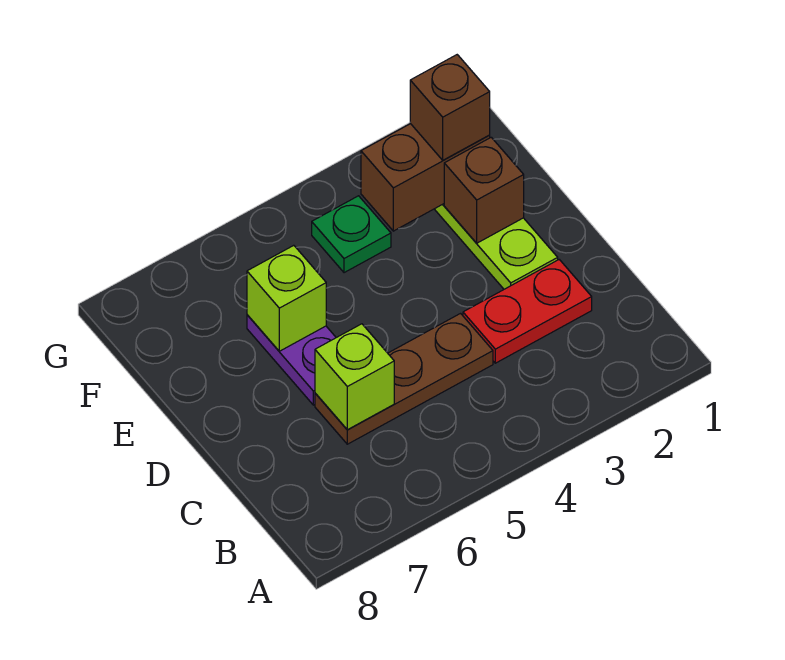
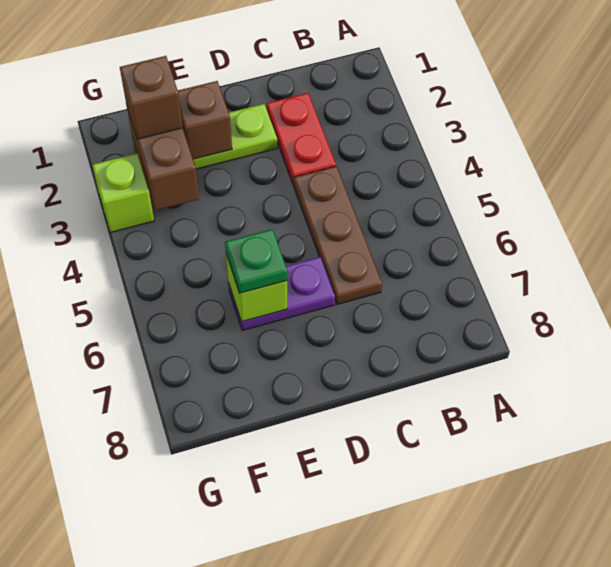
lime 1x1 brick [315,324,394,430] -> lime 1x1 brick moved to [92,153,154,233]
green 1x1 plate [312,196,391,273] -> green 1x1 plate moved to [225,229,287,293]

